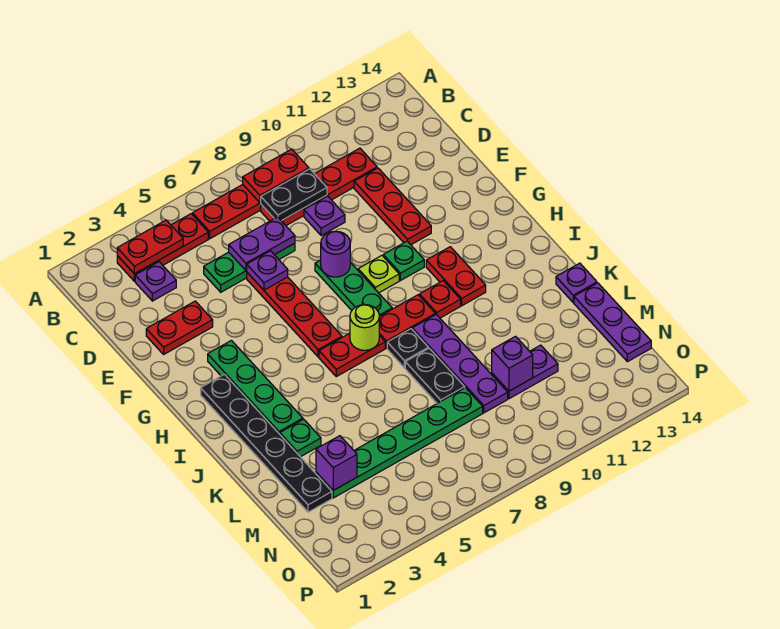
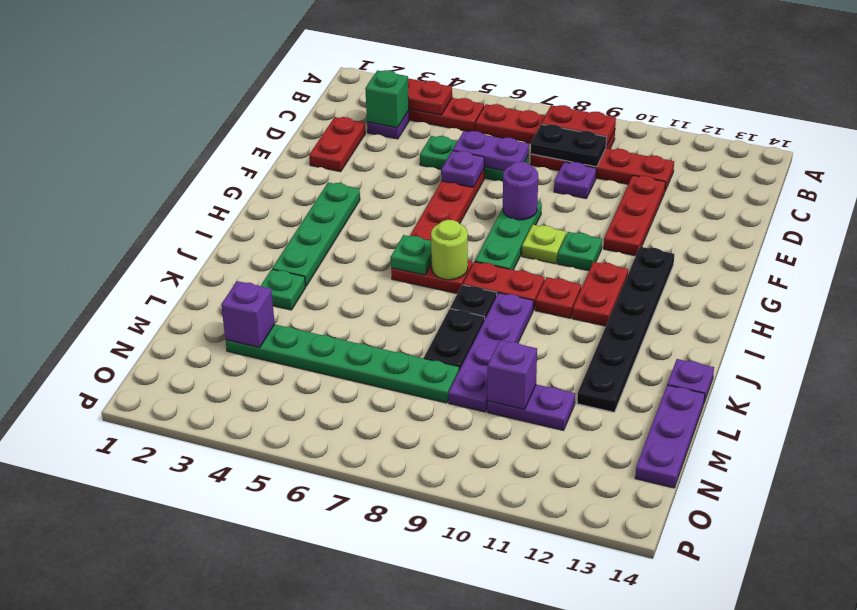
none -> green 1x1 brick [365,70,409,128]
red 1x2 plate [146,301,213,354] -> red 1x2 plate turned to [309,117,365,172]
black 1x6 plate [201,374,332,512] -> black 1x6 plate moved to [577,247,674,412]
none -> green 1x1 plate [391,235,432,275]

